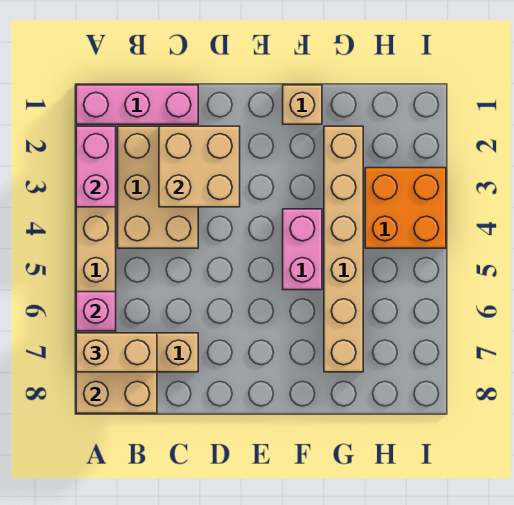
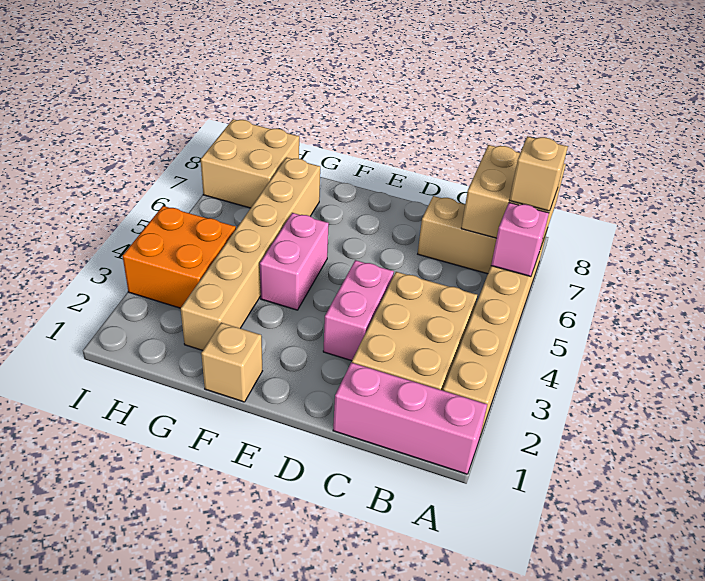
pink 1x2 brick [76,126,116,207] -> pink 1x2 brick moved to [323,260,394,361]
tan 1x2 brick [76,333,157,372] -> tan 1x1 brick [509,136,568,211]
tan 2x2 brick [159,126,240,207] -> tan 2x2 brick moved to [201,119,299,208]

